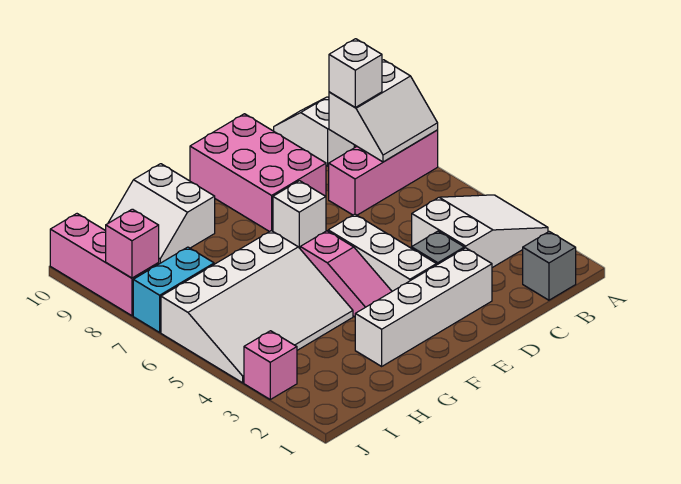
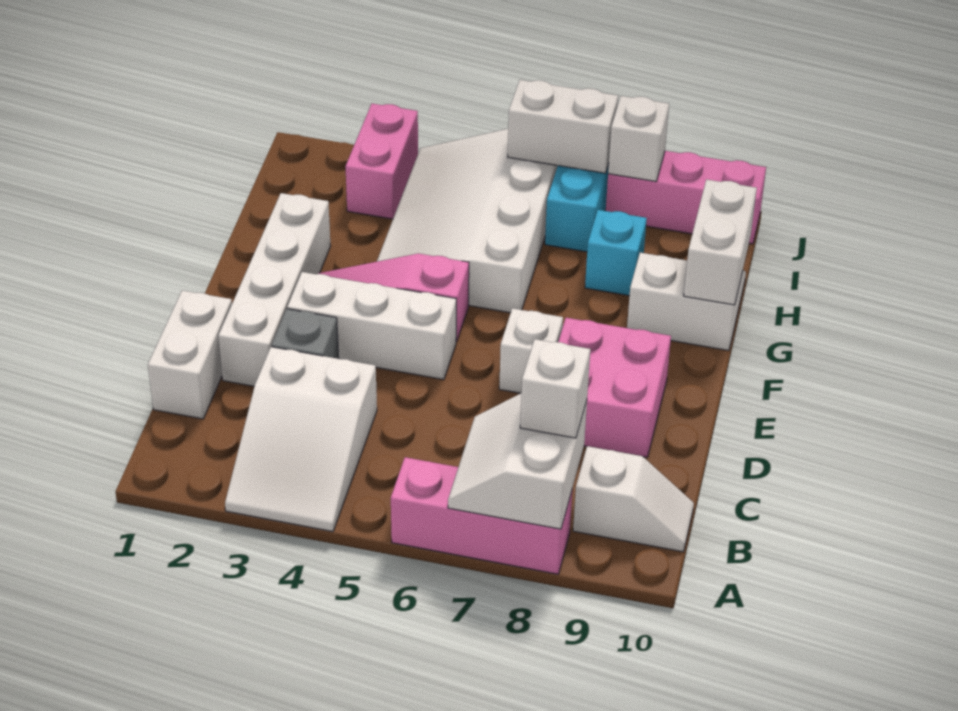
pink 1x3 brick [329,130,438,215] -> pink 1x3 brick turned to [391,457,572,574]
grey 1x1 brick [523,232,576,300] -> none
none -> white 1x2 brick [148,290,232,419]
pink 2x3 brick [190,114,326,232] -> pink 2x2 brick [558,318,671,457]
none -> white 1x2 brick [684,179,757,305]
none -> cyan 1x1 brick [585,210,647,296]
pink 1x1 brick [244,331,297,399] -> pink 1x2 brick [346,104,418,219]
none -> white 1x2 brick [508,80,618,173]
pink 1x1 brick [106,209,159,278] -> white 1x1 brick [608,96,669,182]

